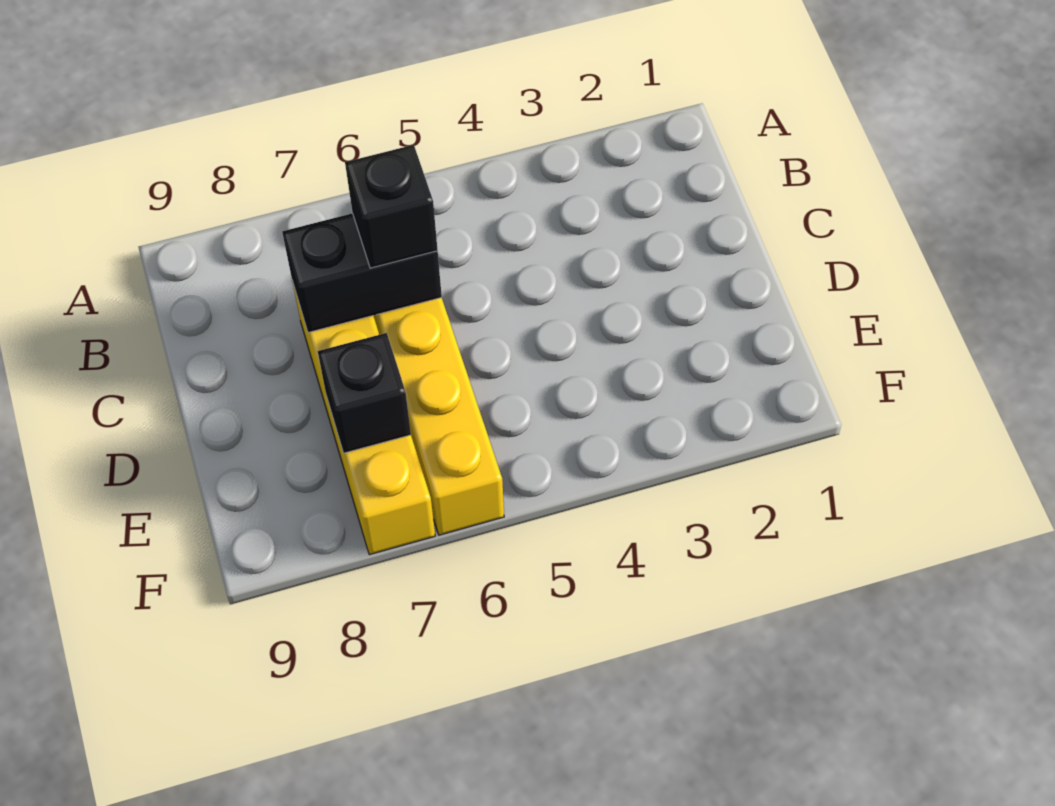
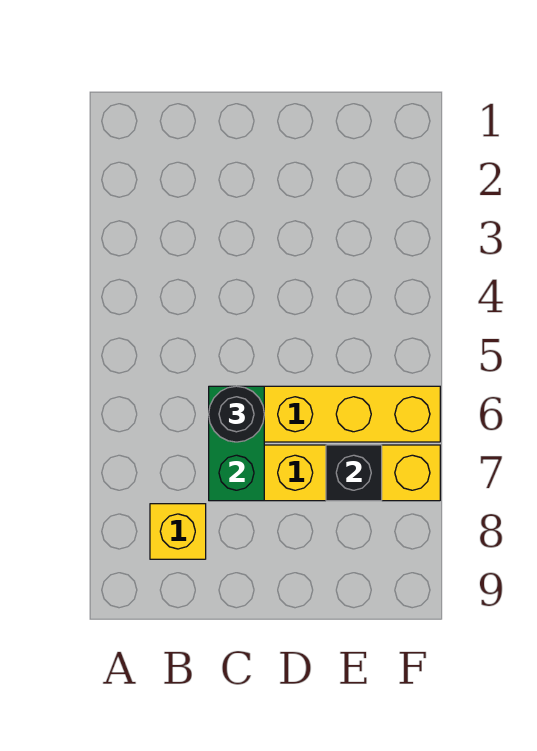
none -> yellow 1x1 brick [150,504,206,559]
black 1x2 brick [282,213,442,333] -> green 1x2 brick [209,386,264,501]
black 1x1 brick [345,145,438,268] -> black 1x1 round brick [209,386,264,442]

